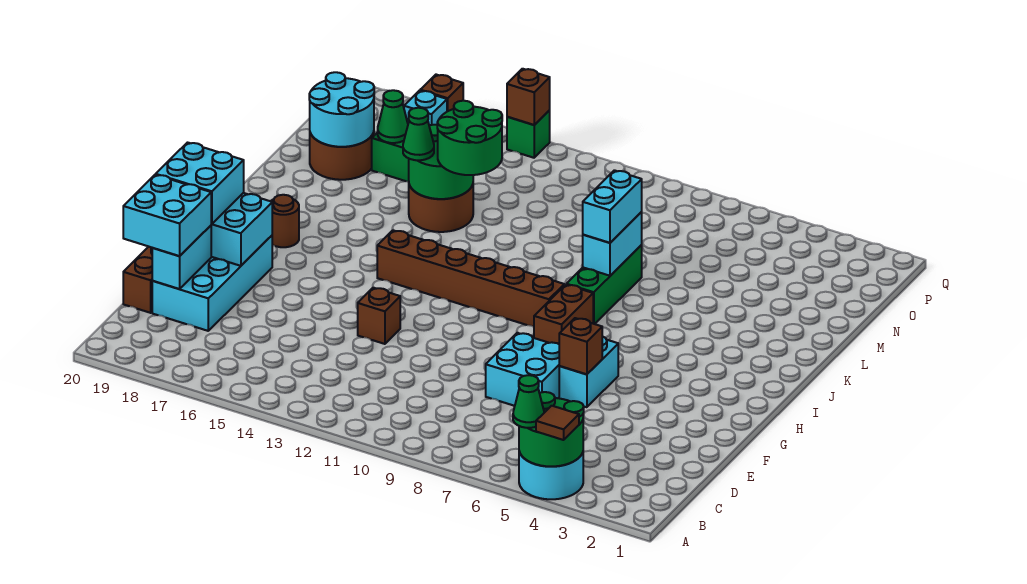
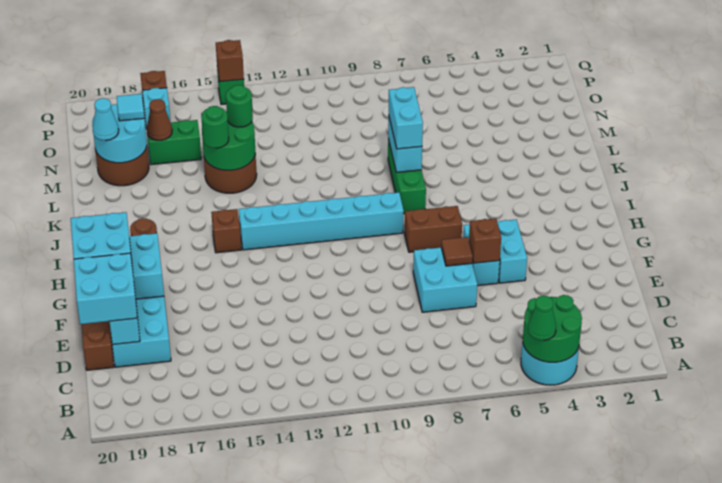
brown 1x1 tile [536,406,579,440] -> brown 1x1 tile moved to [441,237,473,266]
none -> cyan 1x2 brick [497,220,527,283]
brown 1x1 brick [358,288,400,344] -> brown 1x1 brick moved to [211,209,241,253]
brown 1x2 brick [534,284,593,344] -> brown 1x2 brick turned to [405,206,462,252]
brown 1x6 brick [377,230,564,327] -> cyan 1x6 brick [239,192,404,250]
green 2x2 round brick [437,101,502,175] -> green 1x1 round brick [226,85,253,127]
green 1x1 cone [403,108,434,160] -> green 1x1 round brick [201,106,229,148]
none -> cyan 1x1 cone [93,98,119,140]
green 1x1 cone [378,90,408,143] -> brown 1x1 cone [147,99,172,140]
none -> cyan 1x1 tile [117,94,144,121]

